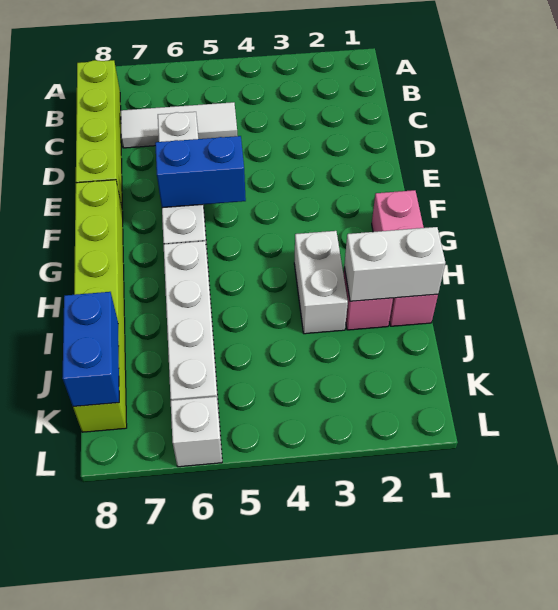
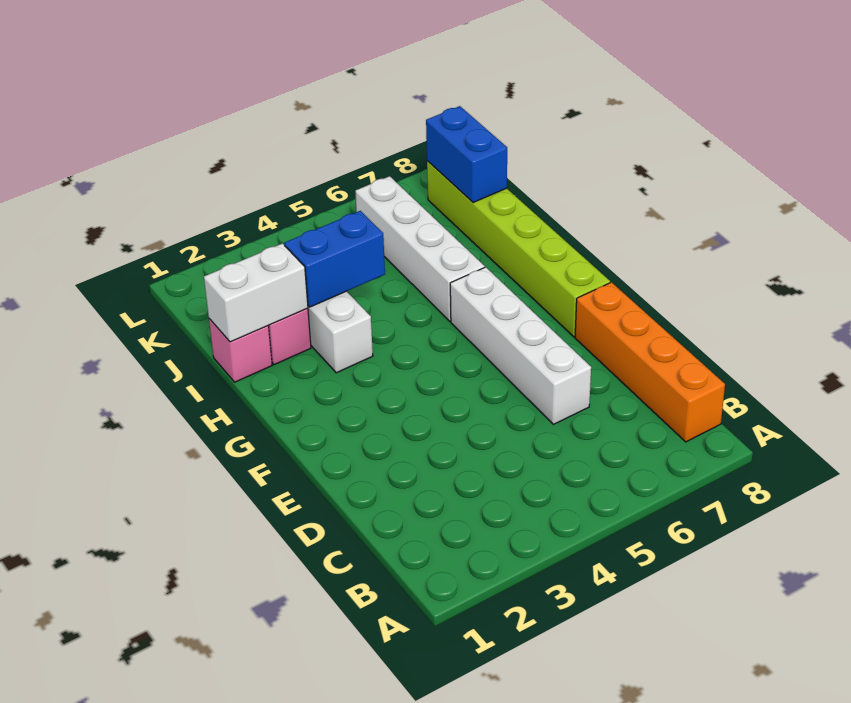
lime 1x4 brick [76,60,122,206] -> orange 1x4 brick [575,282,725,442]
white 1x3 tile [121,102,237,148] -> none
blue 1x2 brick [155,136,246,208] -> blue 1x2 brick moved to [284,211,385,307]
pink 1x3 brick [372,190,438,326] -> pink 1x1 brick [209,319,272,382]
white 1x1 brick [171,397,222,467] -> none

